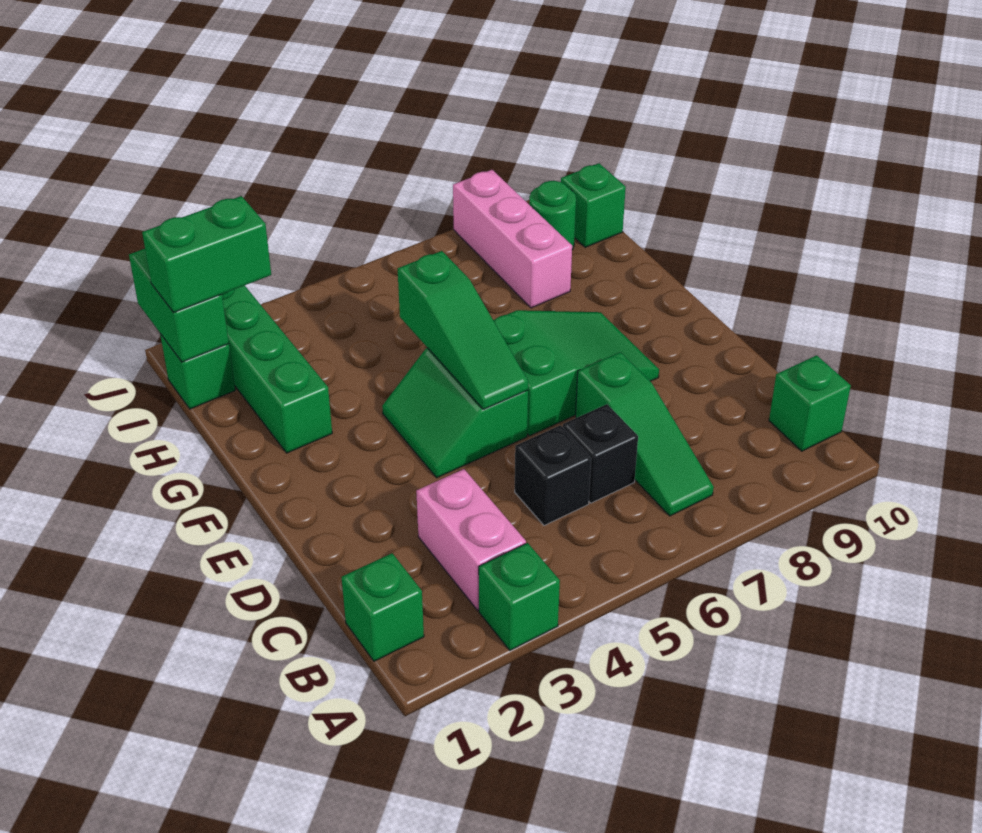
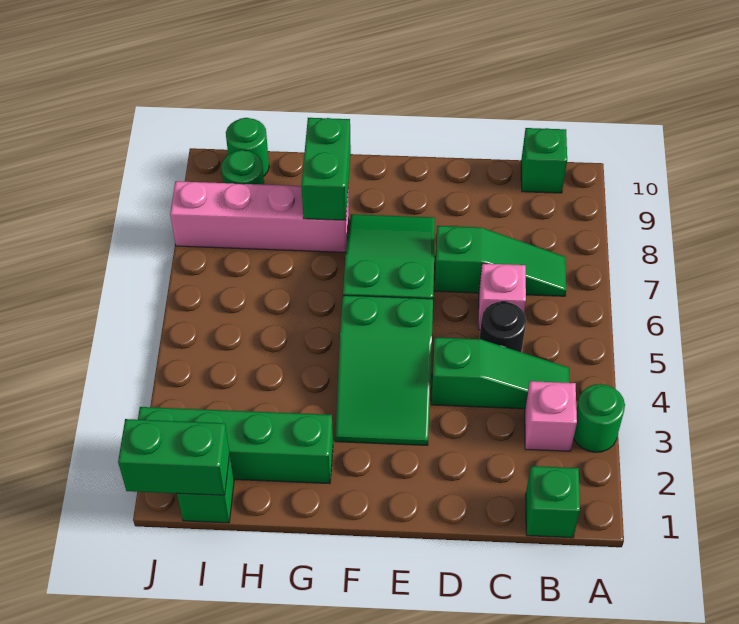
green 1x1 brick [479,543,560,650] -> green 1x1 round brick [574,384,625,452]
pink 1x2 brick [416,469,526,610] -> pink 1x1 brick [525,381,577,451]
black 1x1 brick [515,425,591,525] -> black 1x1 round brick [480,302,526,352]
black 1x1 brick [563,404,638,503] -> pink 1x1 brick [478,263,526,330]
green 2x2 slope [382,348,528,478] -> green 2x3 slope [335,295,433,445]
green 1x3 slope [398,251,528,409] -> green 1x3 slope moved to [431,337,569,409]
pink 1x3 brick [453,170,572,308] -> pink 1x4 brick [170,181,349,253]
green 1x2 brick [142,196,271,313] -> green 1x2 brick moved to [301,118,351,220]
green 1x1 brick [561,163,626,247] -> green 1x1 round brick [226,118,269,176]

